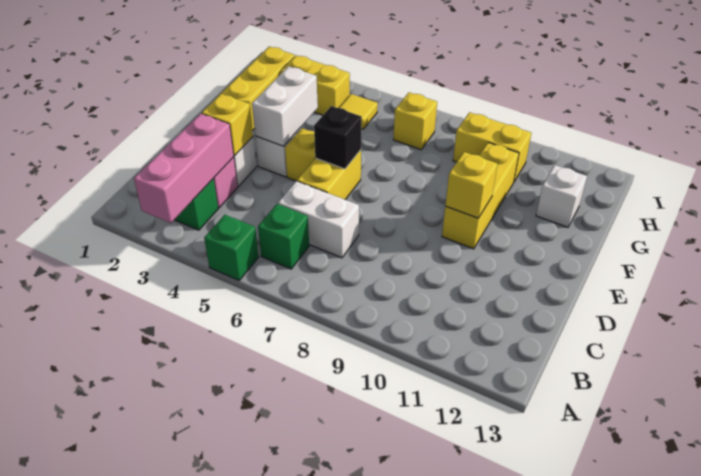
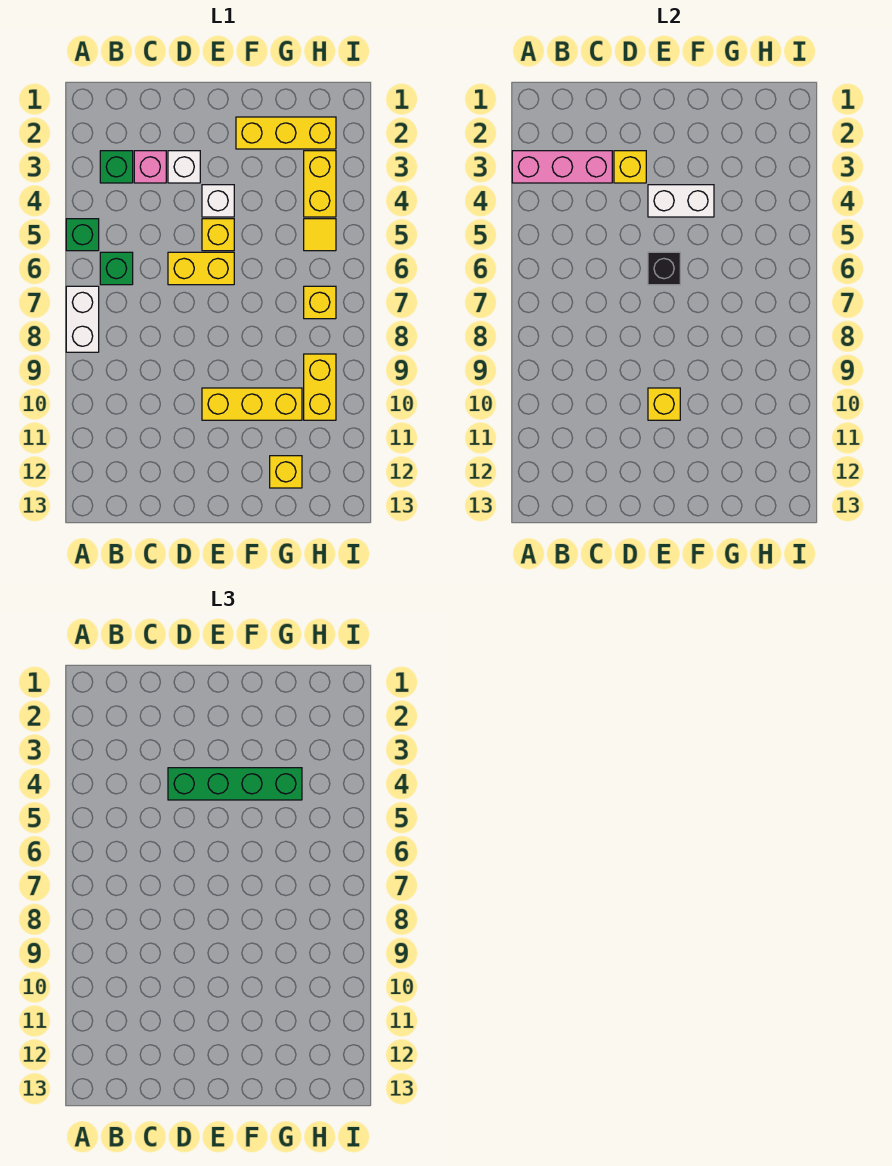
white 1x2 brick [278,181,359,258] -> white 1x2 brick moved to [66,286,99,352]
none -> green 1x4 brick [168,768,302,800]
white 1x1 brick [536,165,587,227] -> yellow 1x1 brick [270,456,302,488]

